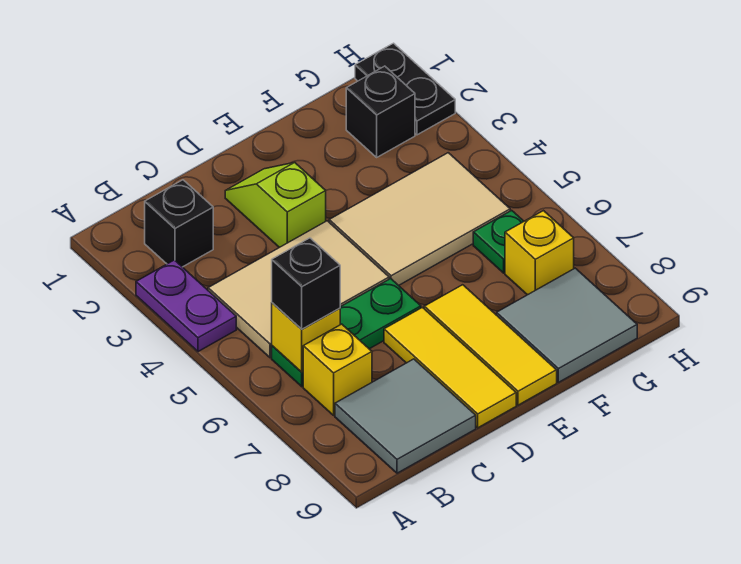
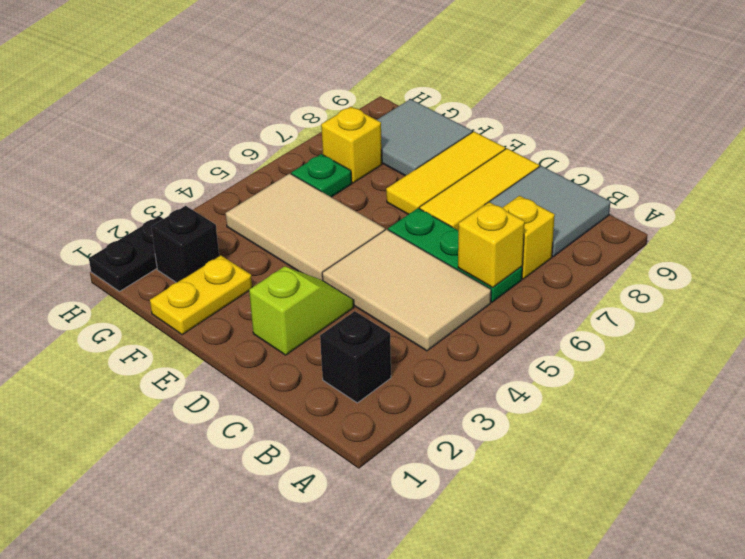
purple 1x2 plate [136,260,236,352] -> none
black 1x1 brick [272,238,340,329] -> none
lime 1x2 slope [225,162,326,248] -> lime 1x2 slope turned to [249,266,354,355]
none -> yellow 1x2 plate [150,255,252,335]

